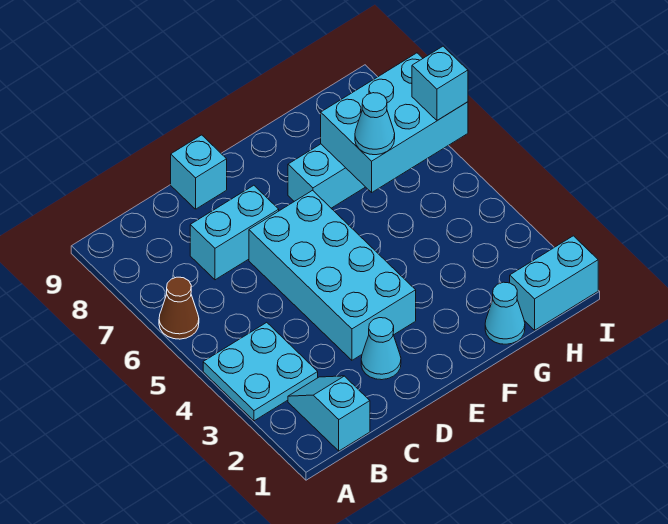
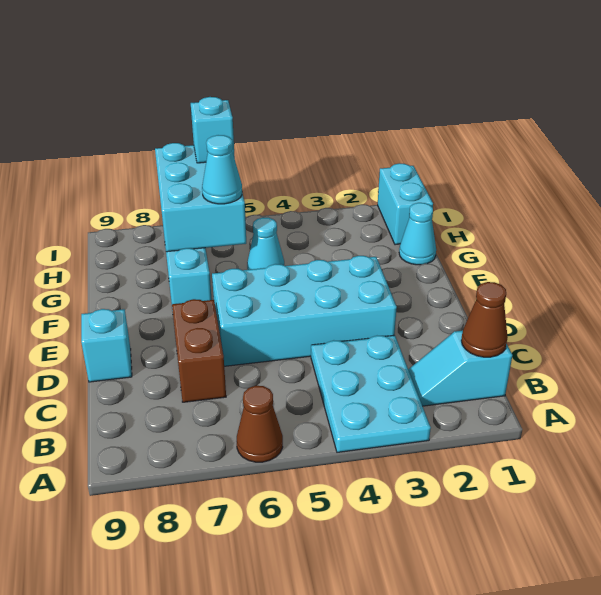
cyan 2x2 plate [203,322,318,421] -> cyan 2x3 plate [311,335,431,452]
none -> brown 1x1 cone [461,282,508,357]
cyan 1x2 brick [190,185,279,280] -> brown 1x2 brick [172,299,226,402]
cyan 1x1 cone [361,318,401,380] -> cyan 1x1 cone moved to [247,218,284,270]

